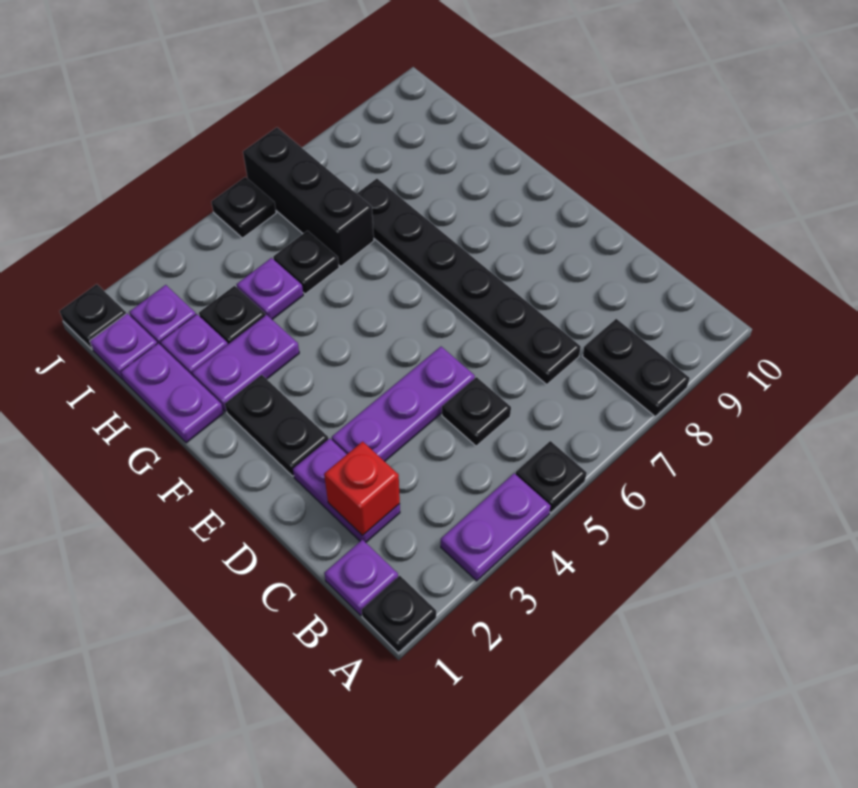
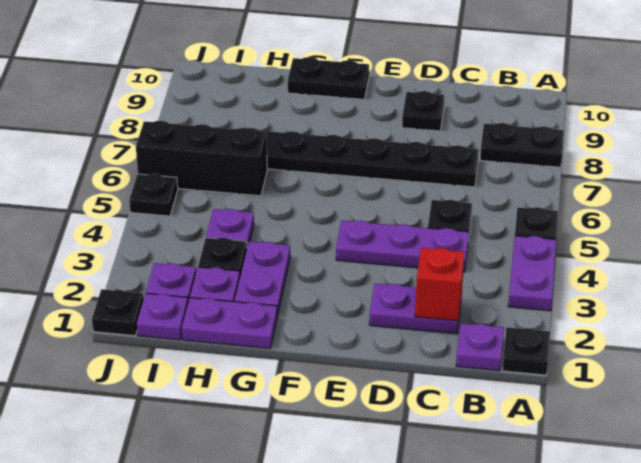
purple 1x3 plate [332,347,475,461] -> purple 1x3 plate turned to [336,220,469,272]
black 1x2 plate [225,375,328,476] -> black 1x2 plate moved to [287,57,369,99]
black 1x1 plate [273,231,339,294] -> black 1x1 plate moved to [402,91,444,131]

